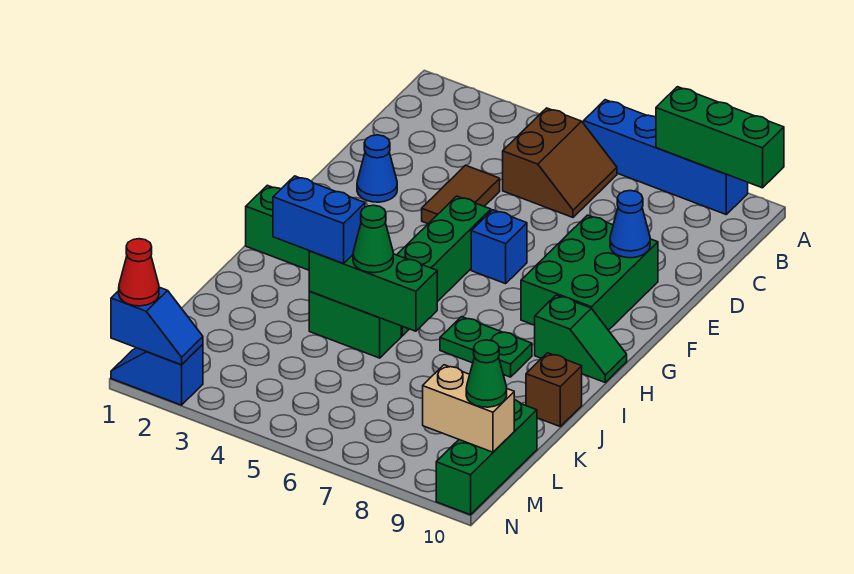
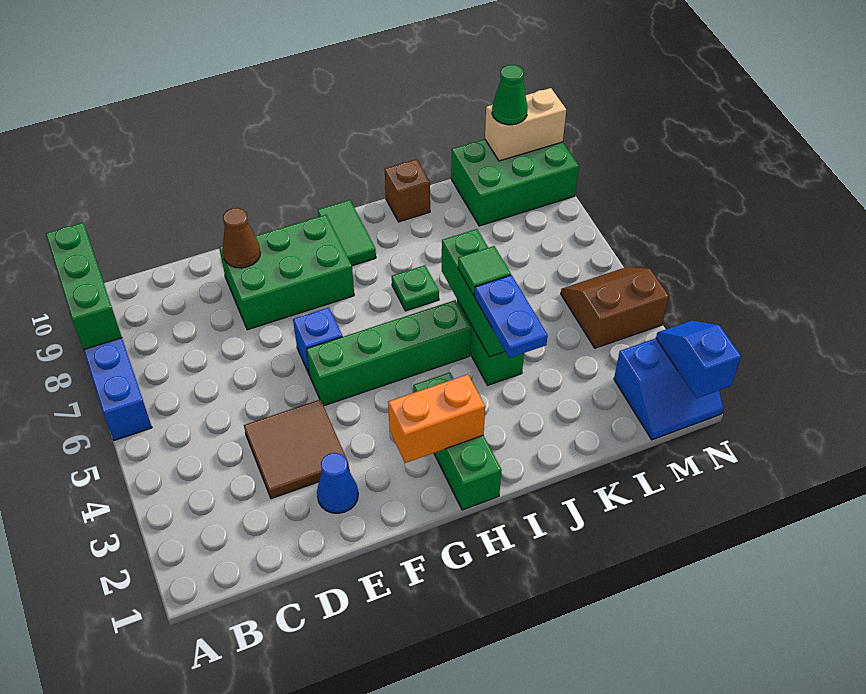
brown 2x2 slope [503,108,617,217] -> brown 2x2 slope moved to [561,267,669,348]
brown 1x2 tile [422,165,500,224] -> brown 2x2 tile [244,400,349,499]
blue 1x1 cone [610,190,650,258] -> brown 1x1 cone [222,208,260,268]
none -> orange 1x2 brick [388,374,485,463]
green 1x2 slope [534,295,627,382] -> green 1x2 tile [318,200,376,266]
green 1x2 plate [440,317,532,377] -> green 1x1 plate [392,265,439,311]
blue 1x2 brick [273,176,365,263] -> blue 1x2 plate [475,275,548,358]
green 1x1 cone [353,205,393,273] -> green 1x1 tile [458,246,511,296]
green 1x3 brick [436,400,537,515] -> green 2x3 brick [451,139,579,226]
tan 1x2 brick [423,365,514,452] -> tan 1x2 brick turned to [485,88,566,161]
blue 1x2 slope [111,344,203,405] -> blue 2x2 slope [614,338,723,440]
red 1x1 cone [119,239,159,306] -> none

